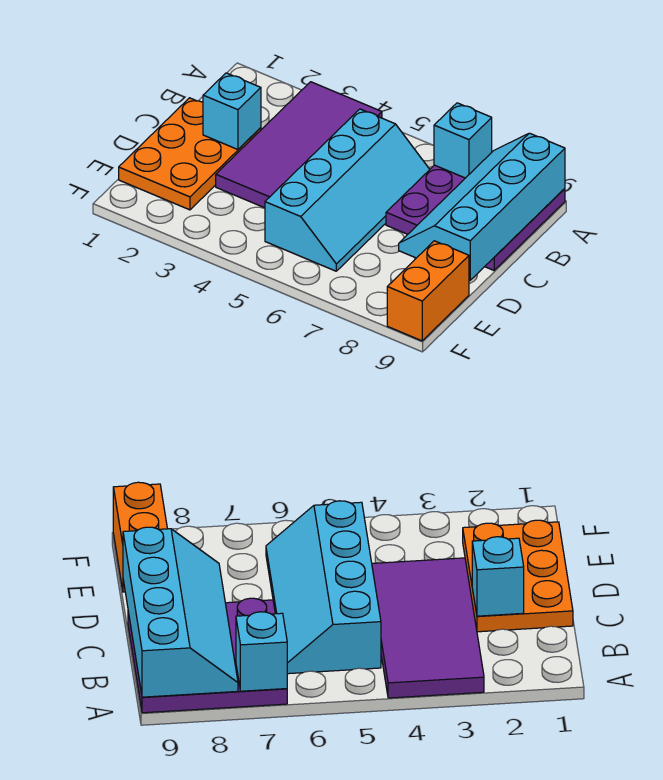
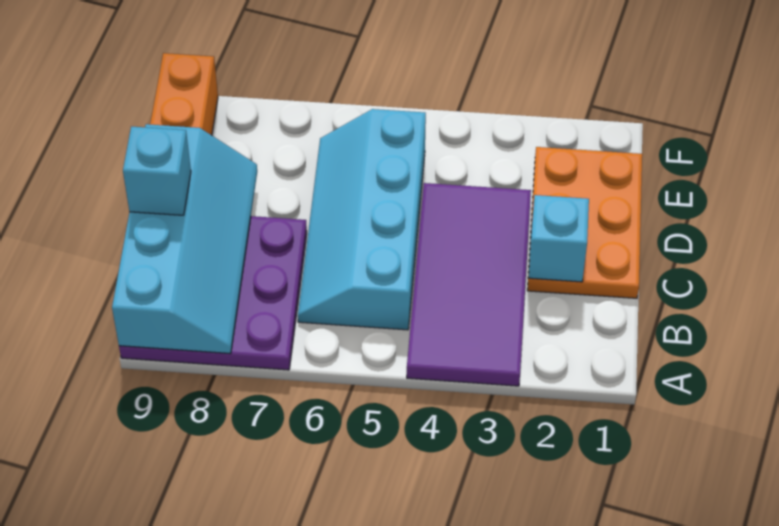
cyan 1x1 brick [434,103,492,178] -> cyan 1x1 brick moved to [123,127,191,215]

